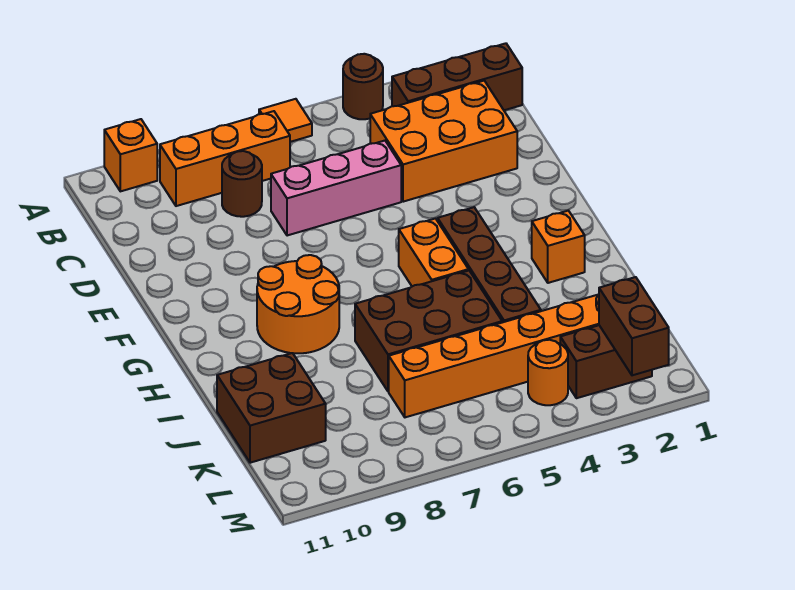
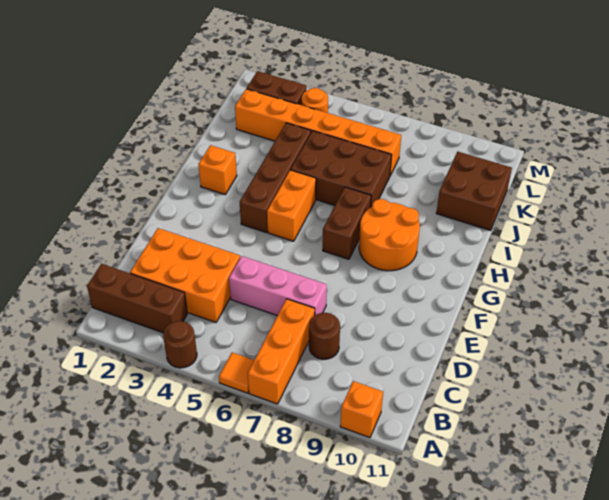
orange 1x3 brick [160,111,290,206] -> orange 1x3 brick turned to [248,299,315,404]
brown 1x2 brick [599,277,669,375] -> brown 1x2 brick moved to [323,187,371,259]

